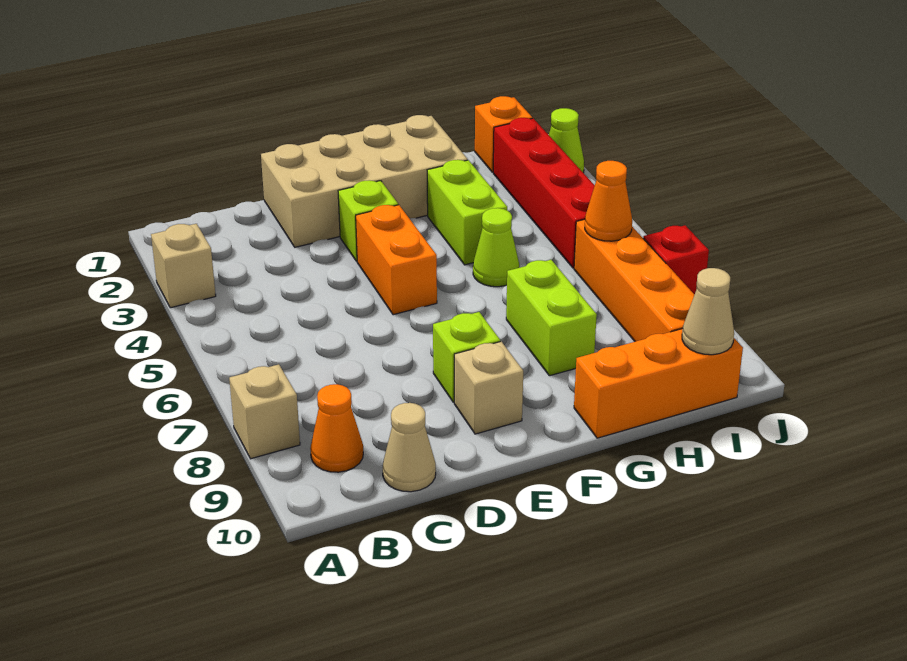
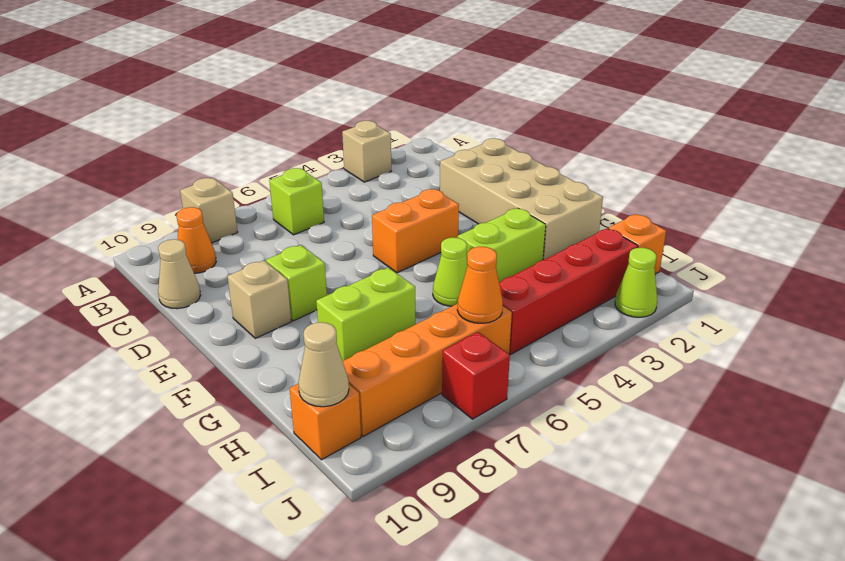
lime 1x1 brick [338,180,398,261] -> lime 1x1 brick moved to [269,168,324,235]
orange 1x3 brick [574,329,743,438] -> orange 1x1 brick [290,384,361,460]

